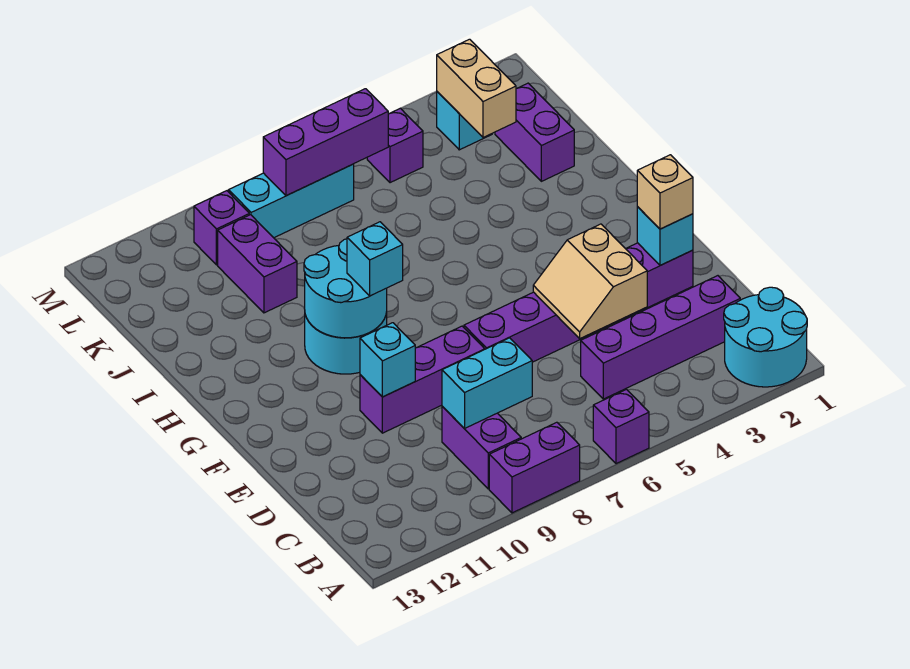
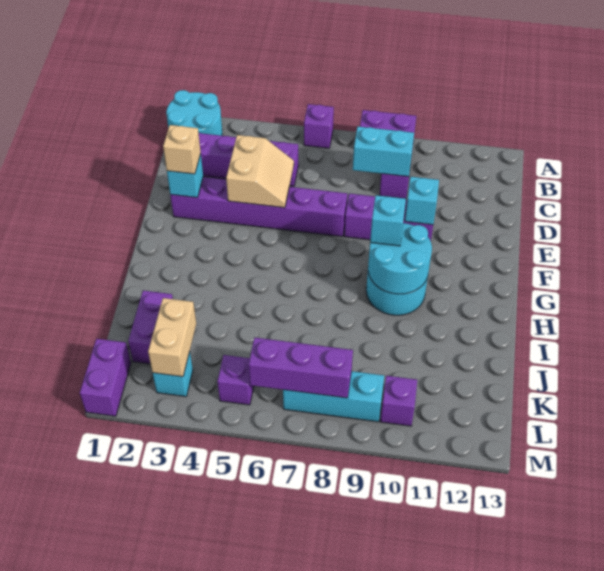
purple 1x2 brick [218,215,297,313] -> purple 1x2 brick moved to [80,339,131,416]

